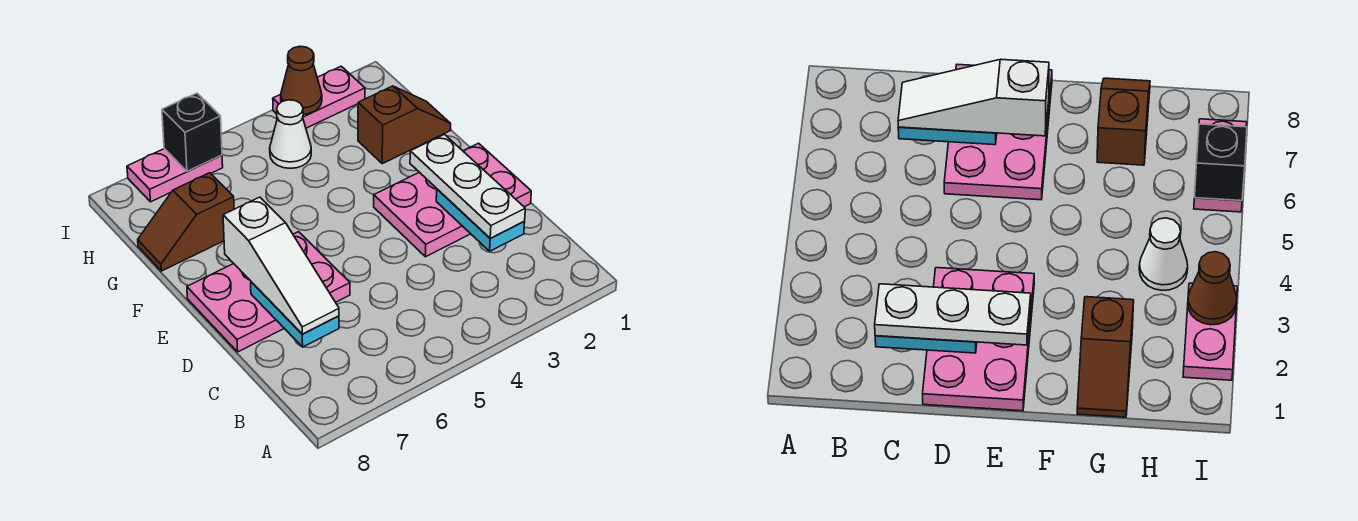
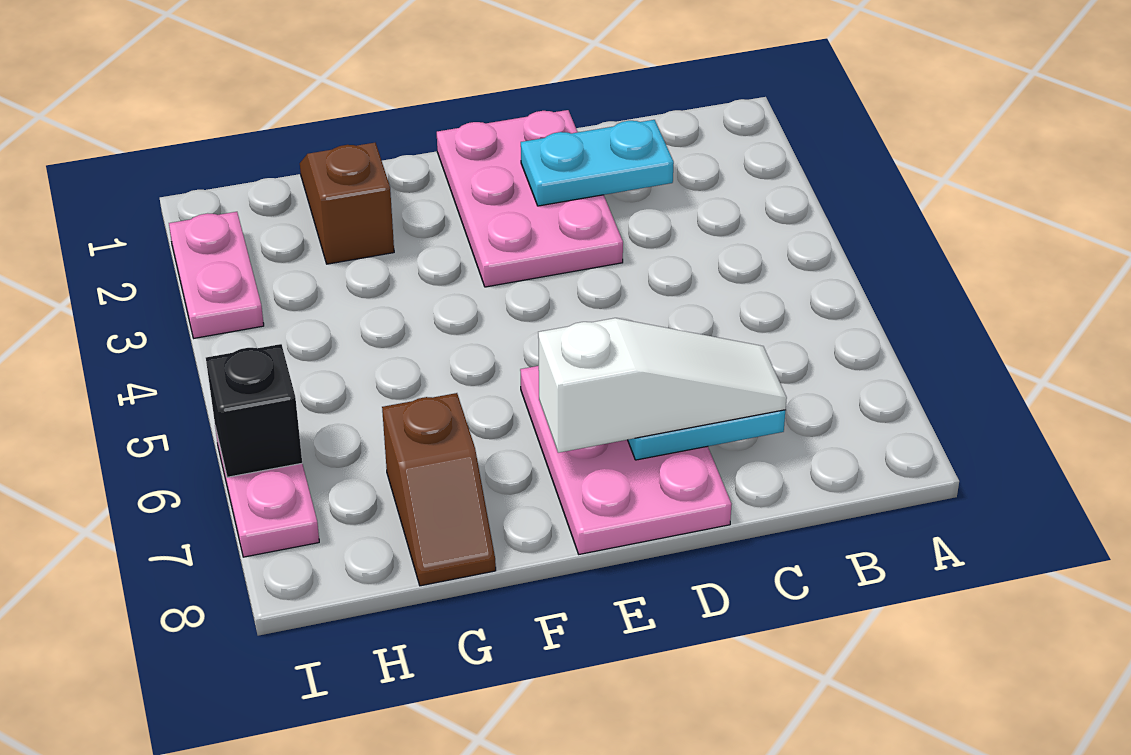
white 1x3 plate [410,134,525,238] -> none
white 1x1 cone [270,100,311,168] -> none
brown 1x1 cone [281,46,322,114] -> none

